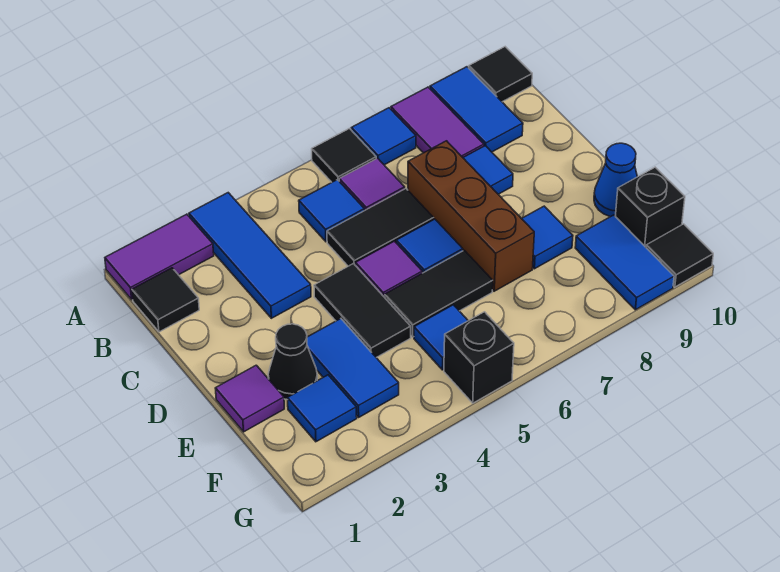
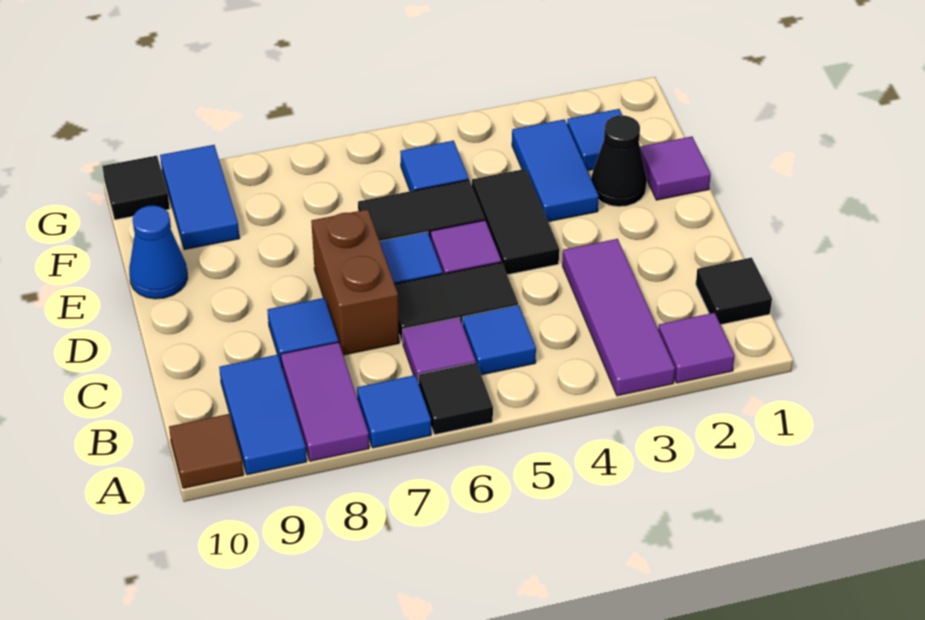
purple 1x2 tile [105,214,214,300] -> purple 1x1 tile [658,313,735,383]
blue 1x3 tile [189,193,311,318] -> purple 1x3 tile [562,239,675,396]
black 1x1 tile [469,47,532,102] -> brown 1x1 tile [169,414,243,488]
brown 1x3 brick [408,141,534,291] -> brown 1x2 brick [311,209,399,355]
blue 1x1 tile [522,206,573,269] -> none
black 1x1 brick [615,167,685,247] -> none
black 1x1 brick [444,312,514,403] -> none

